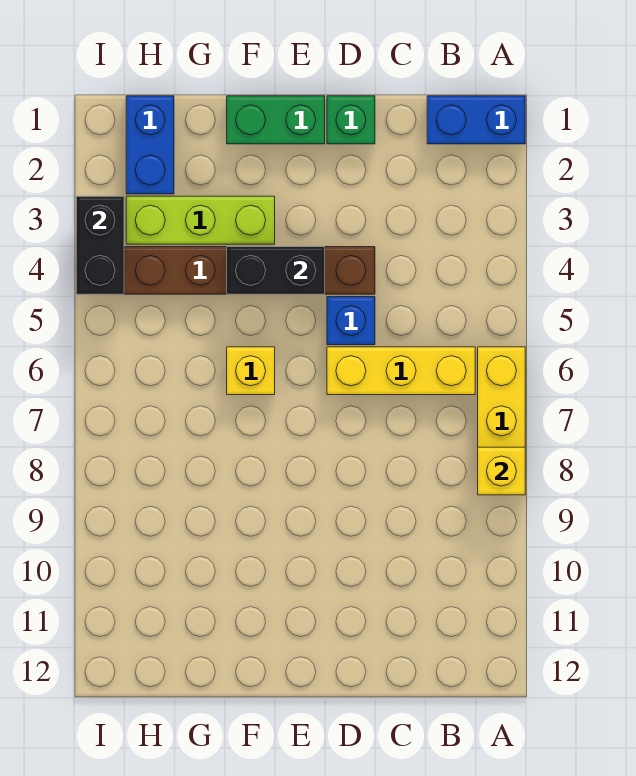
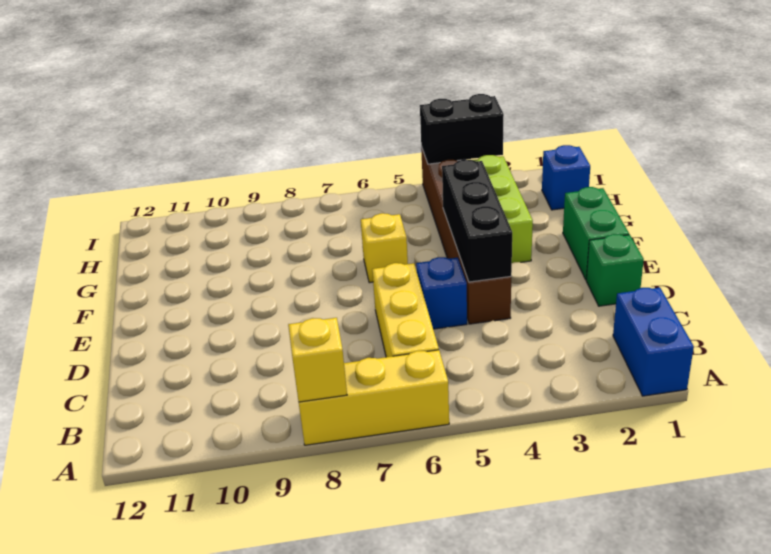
black 1x2 brick [227,247,325,294] -> black 1x3 brick [442,159,512,282]
blue 1x2 brick [126,96,174,194] -> blue 1x1 brick [542,145,590,210]

